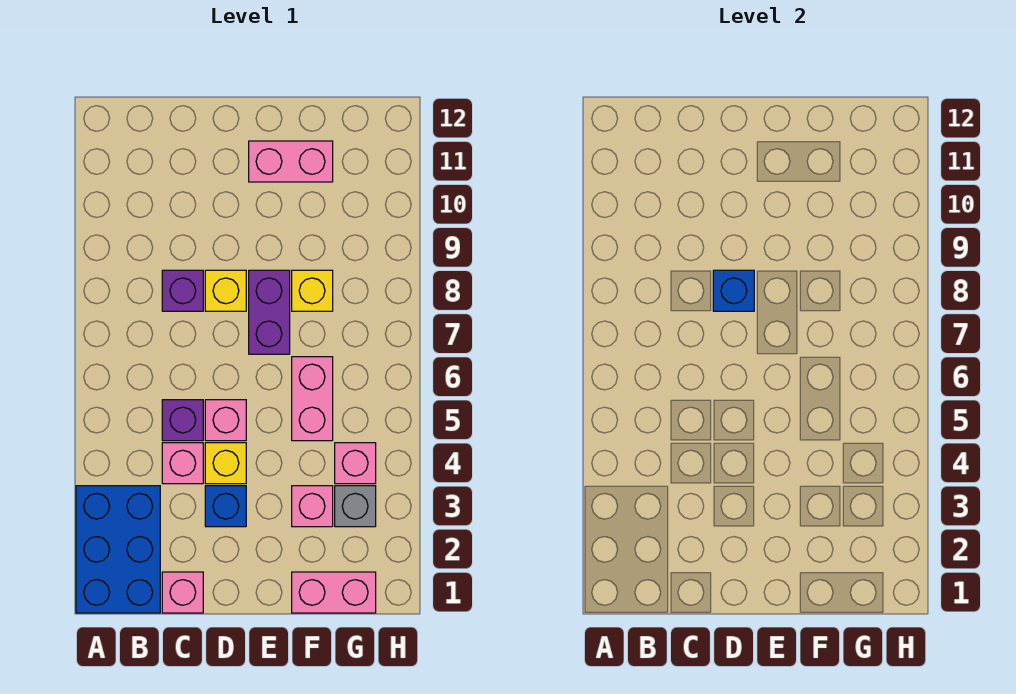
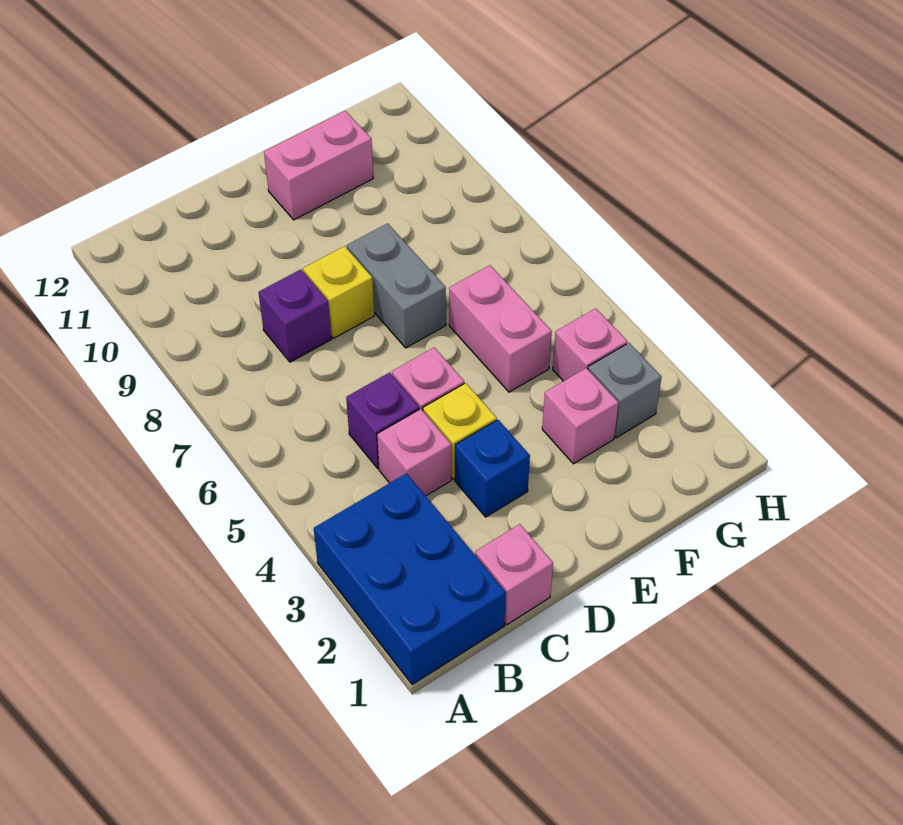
blue 1x1 brick [713,270,754,311] -> none
purple 1x2 brick [249,270,290,354] -> grey 1x2 brick [347,223,446,348]
pink 1x2 brick [292,572,376,613] -> none
yellow 1x1 brick [292,270,333,311] -> none

